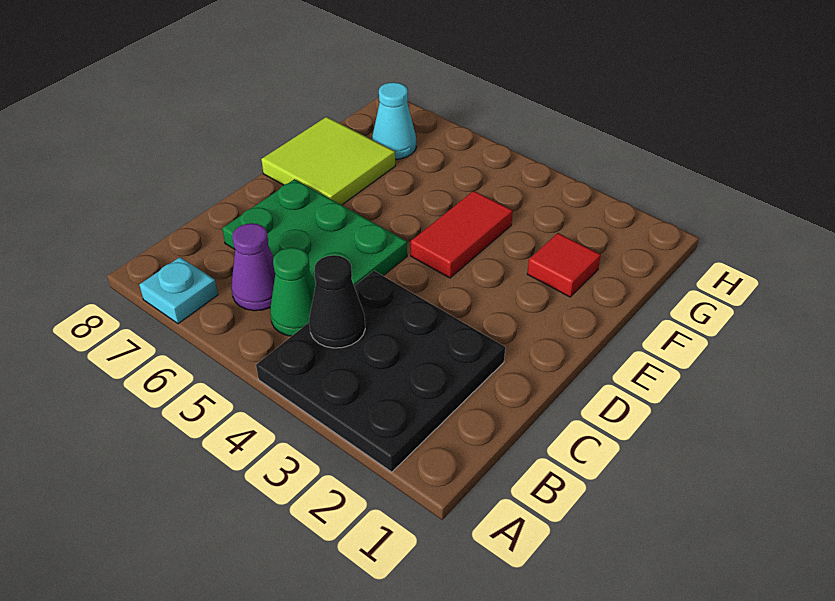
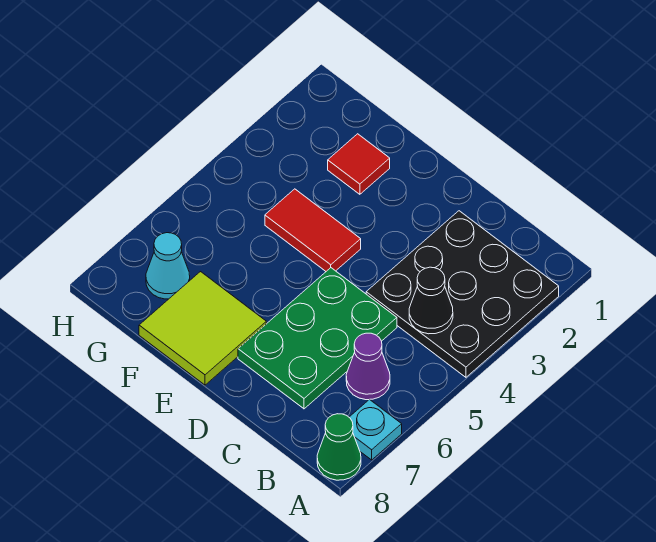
green 1x1 cone [270,248,315,336] -> green 1x1 cone moved to [317,414,361,480]

